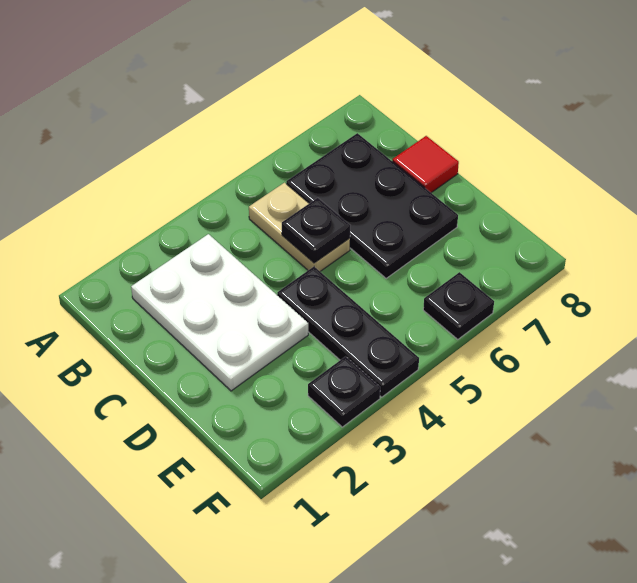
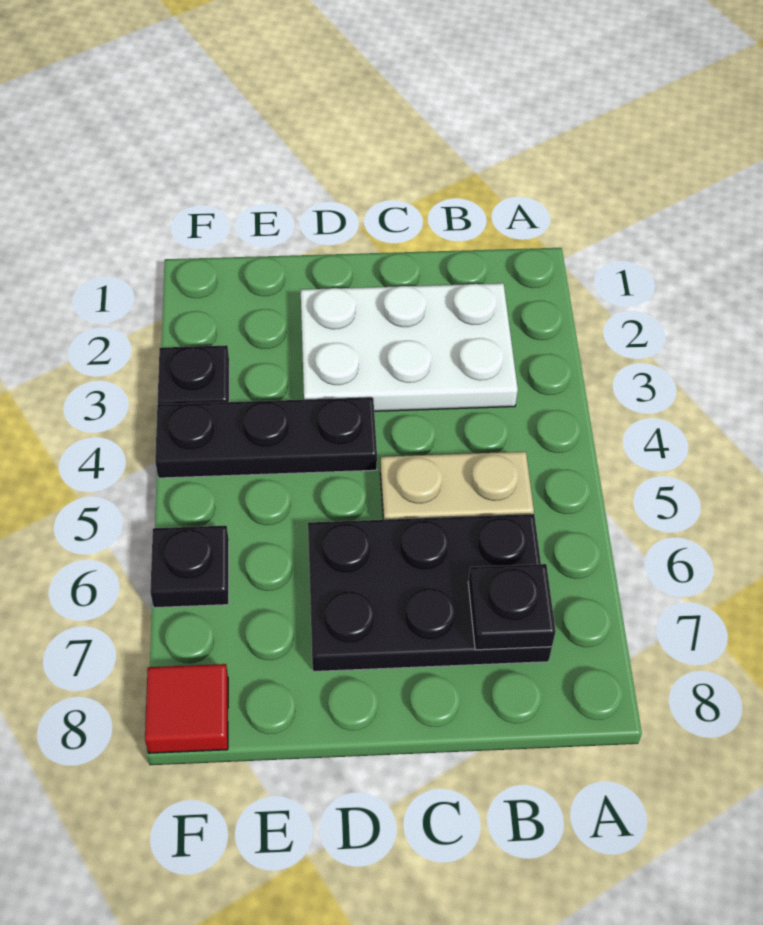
black 1x1 plate [282,198,350,263] -> black 1x1 plate moved to [468,564,556,650]
red 1x1 tile [392,136,459,193] -> red 1x1 tile moved to [145,664,228,753]

